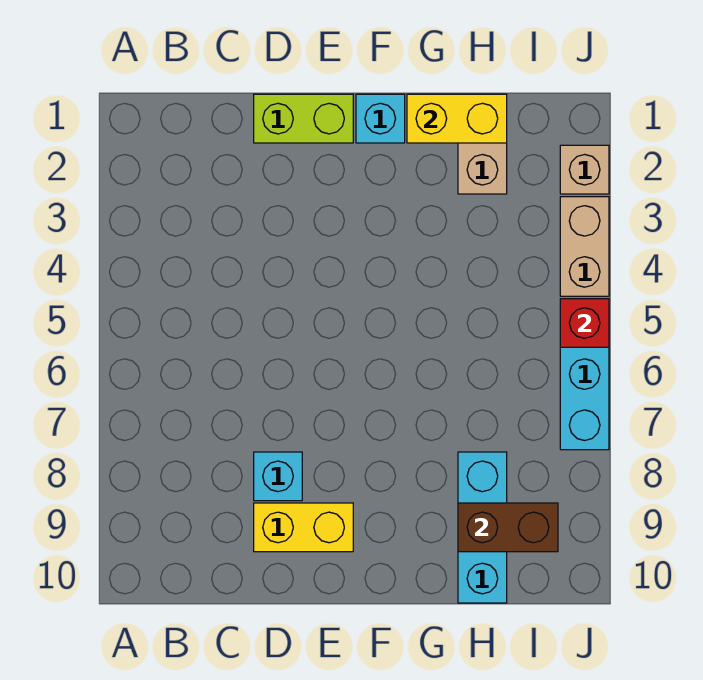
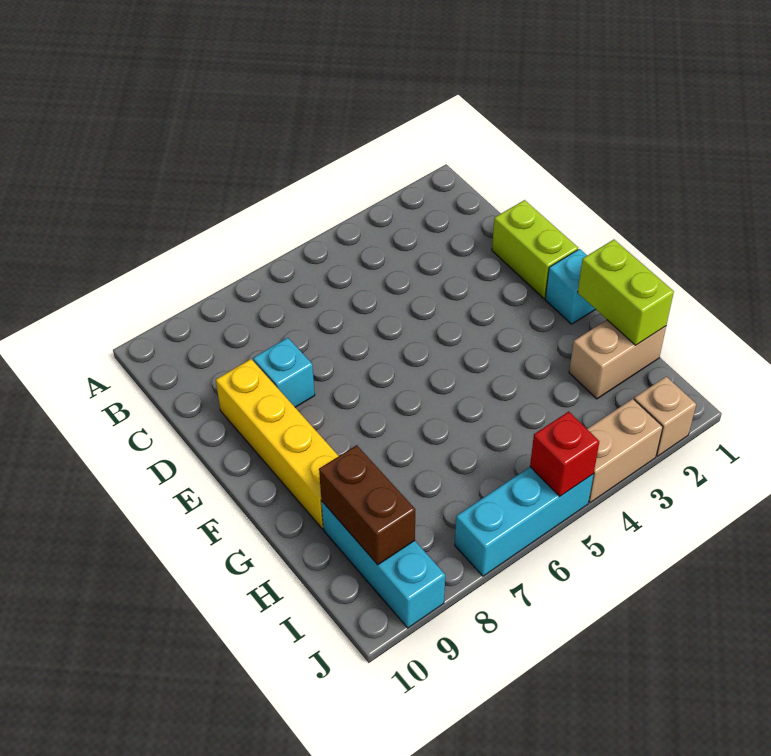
yellow 1x2 brick [254,503,353,552] -> yellow 1x4 brick [216,359,338,529]
yellow 1x2 brick [407,94,507,143] -> lime 1x2 brick [578,240,674,345]
cyan 1x3 brick [458,452,507,603] -> cyan 1x3 brick turned to [321,501,445,628]

